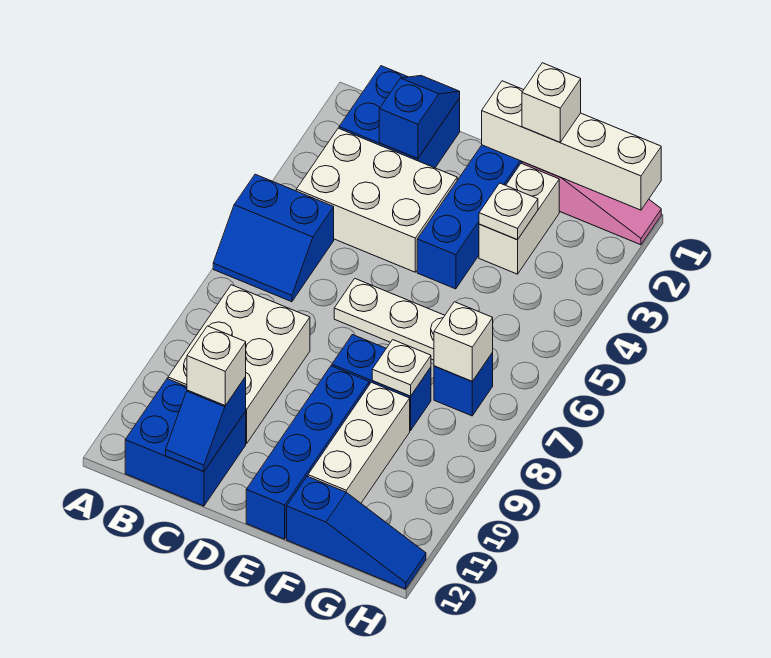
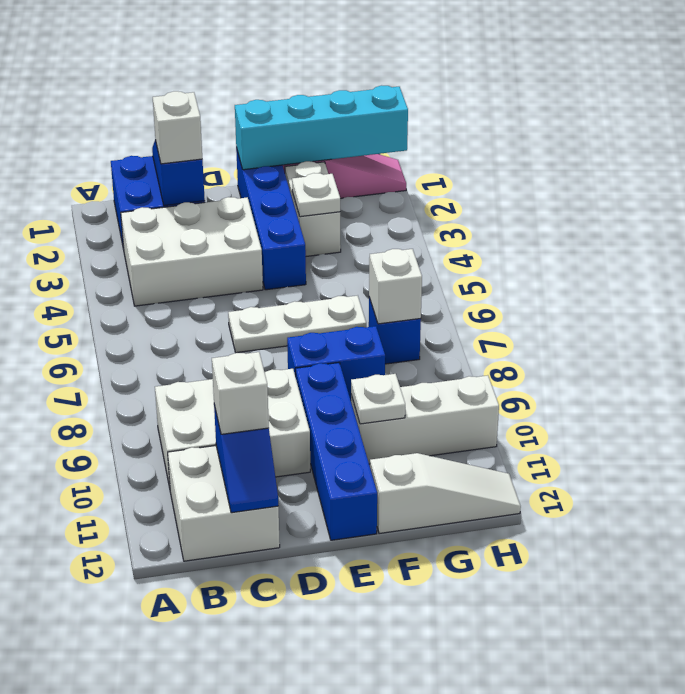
blue 2x2 slope [213,174,334,302] -> none
white 2x3 brick [168,285,310,443] -> white 2x3 brick turned to [155,369,310,488]
blue 2x2 brick [125,379,246,506] -> white 2x2 brick [168,446,280,561]
white 1x4 brick [482,81,661,210] -> cyan 1x4 brick [235,85,408,170]
white 1x1 brick [522,63,581,142] -> white 1x1 brick moved to [153,91,202,164]
white 1x1 plate [372,340,431,396] -> white 1x1 plate moved to [351,374,405,424]
white 1x3 brick [308,382,410,503] -> white 1x3 brick turned to [351,375,499,464]
blue 1x3 slope [287,476,426,589] -> white 1x3 slope [370,453,521,534]

